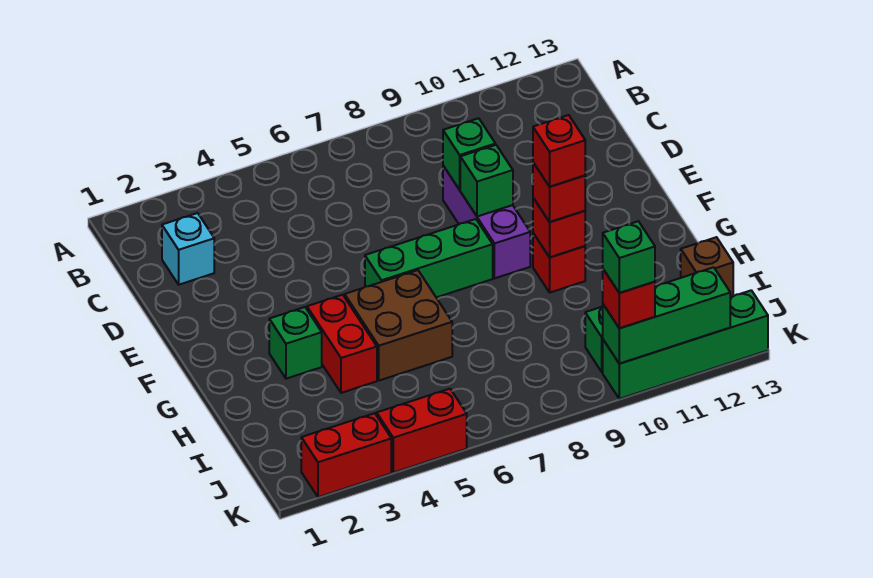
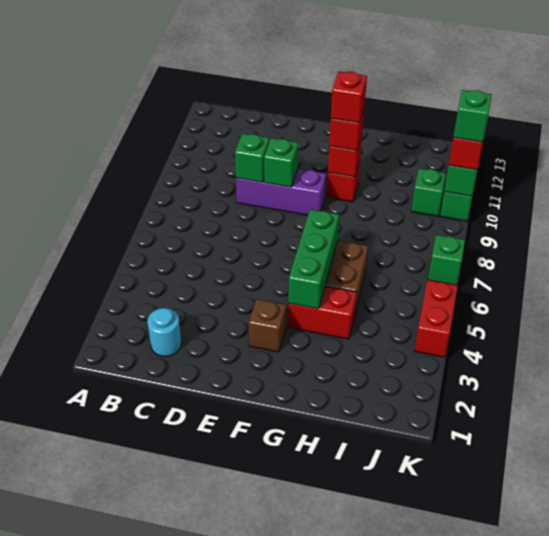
cyan 1x1 brick [162,213,214,285] -> cyan 1x1 round brick [147,308,182,356]
green 1x3 brick [365,219,493,297] -> green 1x3 brick moved to [288,209,339,309]
green 1x1 brick [269,307,322,379] -> green 1x1 brick moved to [428,235,465,285]
brown 1x1 brick [681,237,733,297] -> brown 1x1 brick moved to [248,299,286,352]
red 1x2 brick [301,413,391,497] -> none

